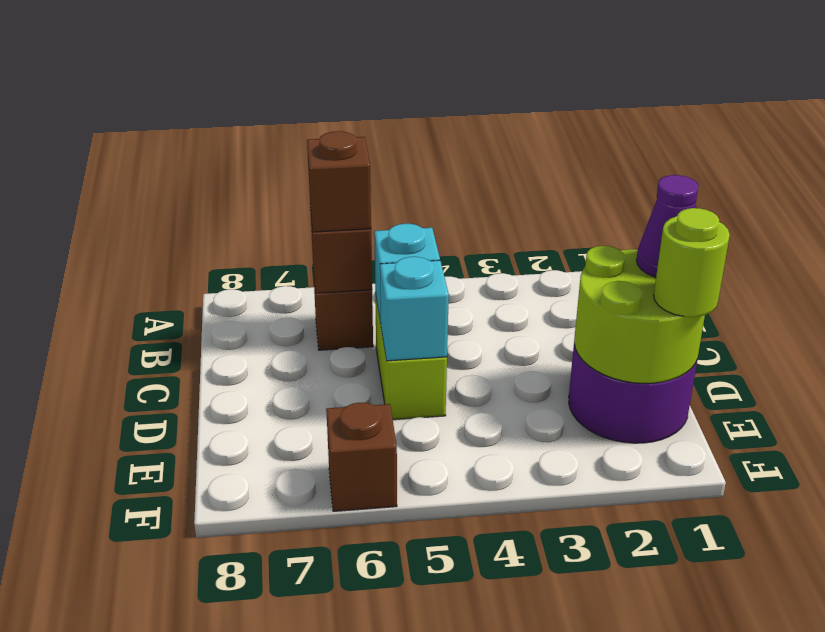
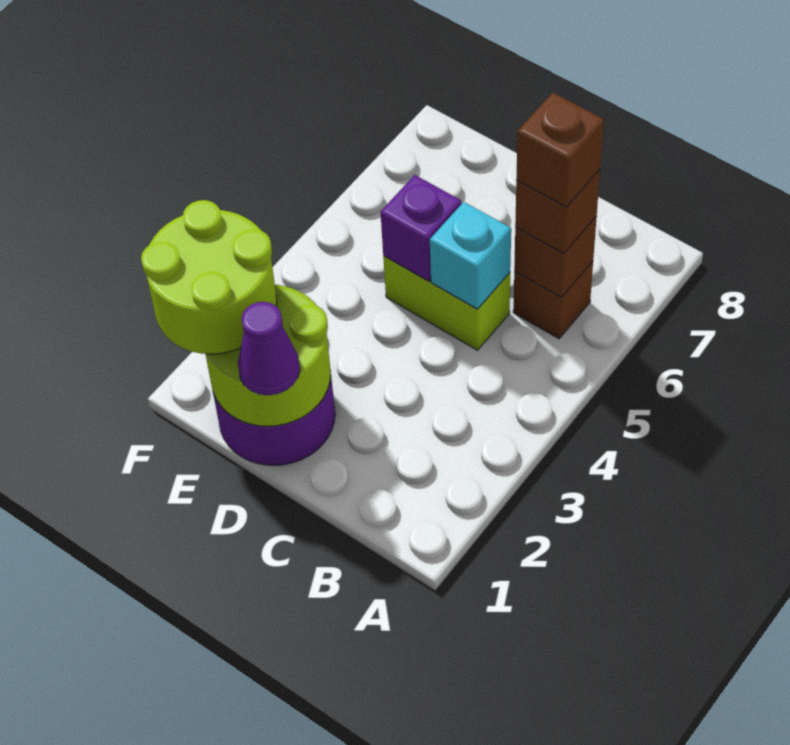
cyan 1x1 brick [380,257,449,361] -> purple 1x1 brick [380,175,461,281]
lime 1x1 round brick [654,208,730,317] -> lime 2x2 round brick [141,200,277,354]
brown 1x1 brick [326,403,397,511] -> brown 1x1 brick moved to [516,93,604,207]

